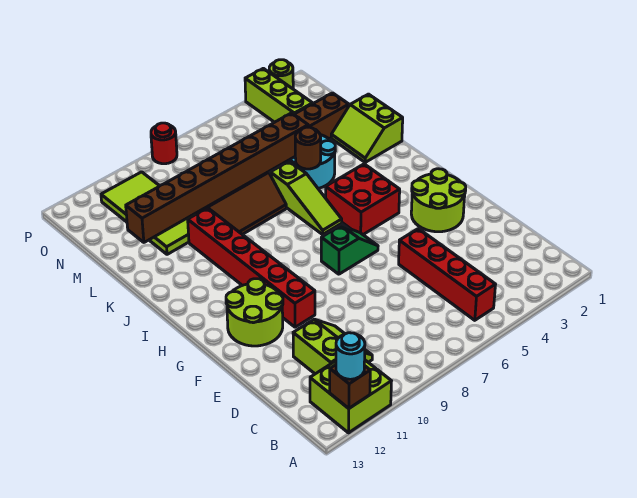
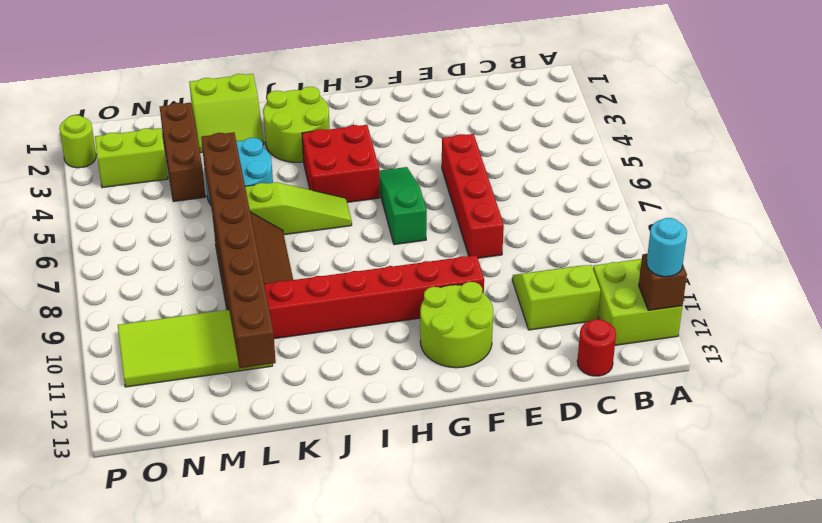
red 1x4 brick [399,229,496,320] -> red 1x4 brick turned to [442,134,504,258]
lime 2x2 round brick [411,169,466,232] -> lime 2x2 round brick moved to [263,87,330,162]
green 1x2 slope [321,225,378,274] -> green 1x3 slope [379,167,427,245]
brown 1x1 round brick [295,127,321,169] -> none
lime 1x3 brick [245,68,313,122] -> lime 1x2 brick [95,128,168,188]
red 1x1 round brick [151,123,177,164] -> red 1x1 round brick moved to [577,319,616,376]

